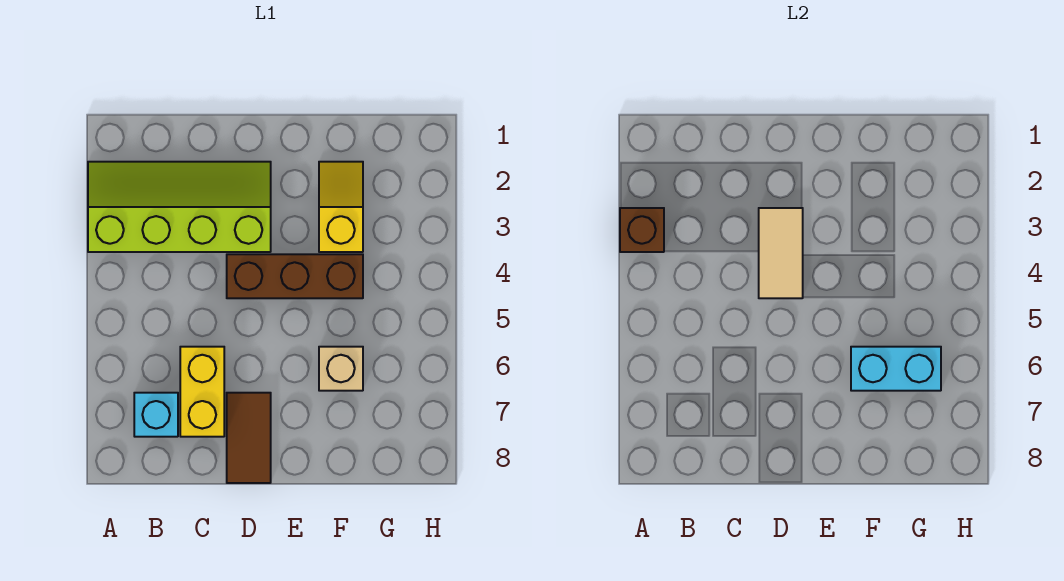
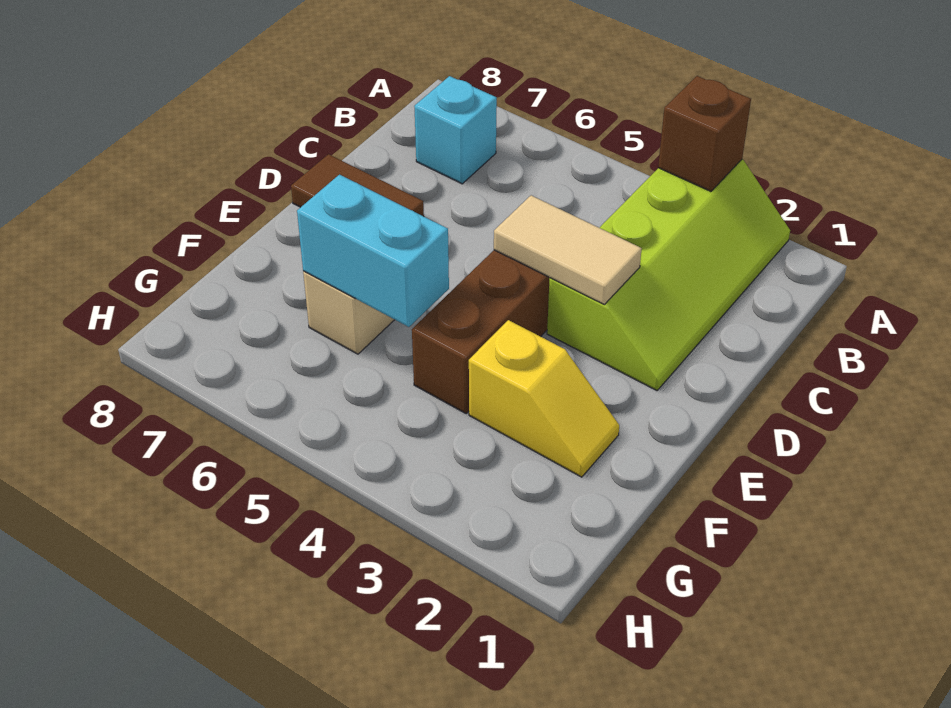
yellow 1x2 brick [180,347,224,437] -> none
cyan 1x2 brick [851,347,941,391] -> cyan 1x2 brick turned to [297,175,449,327]

